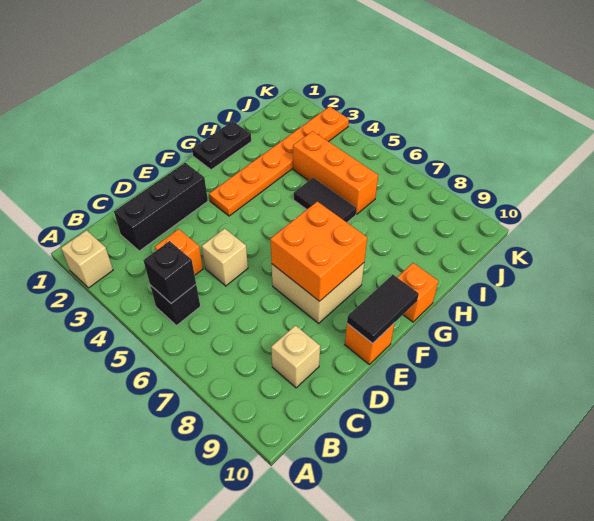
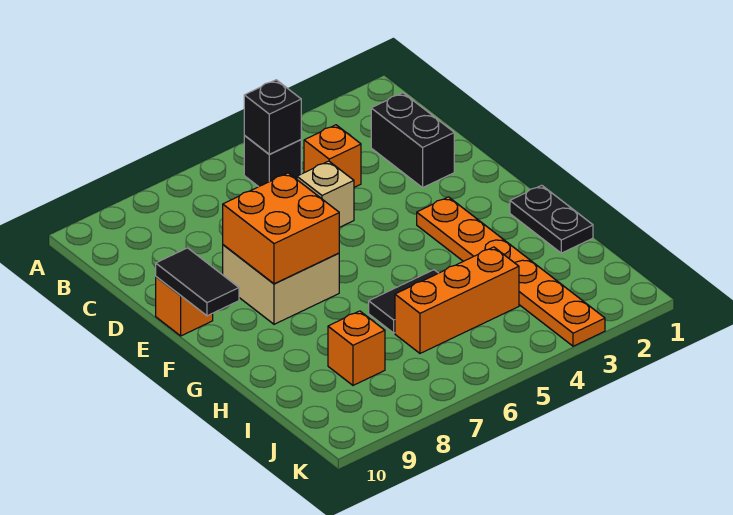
tan 1x1 brick [61,230,113,288] -> none
black 1x3 brick [114,163,208,251] -> black 1x2 brick [371,93,454,188]
tan 1x1 brick [271,325,320,388] -> none
orange 1x1 brick [397,263,438,322] -> orange 1x1 brick moved to [328,311,385,385]

